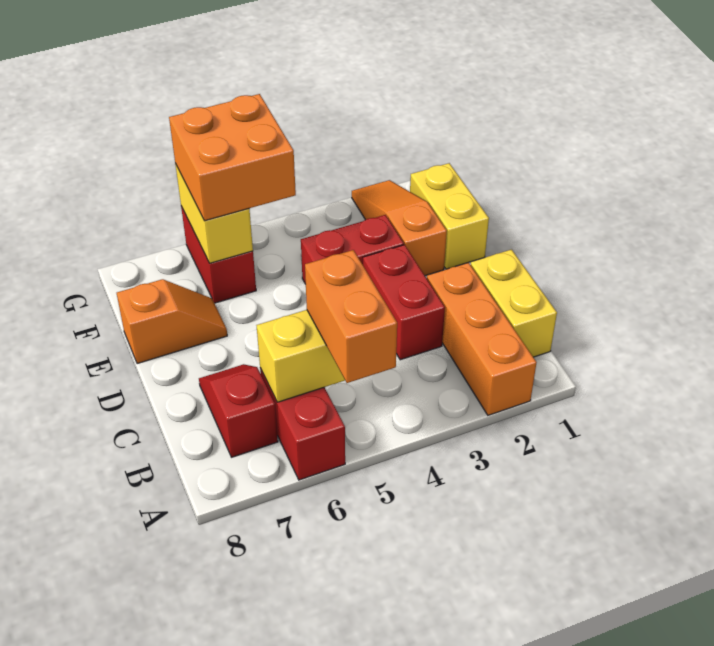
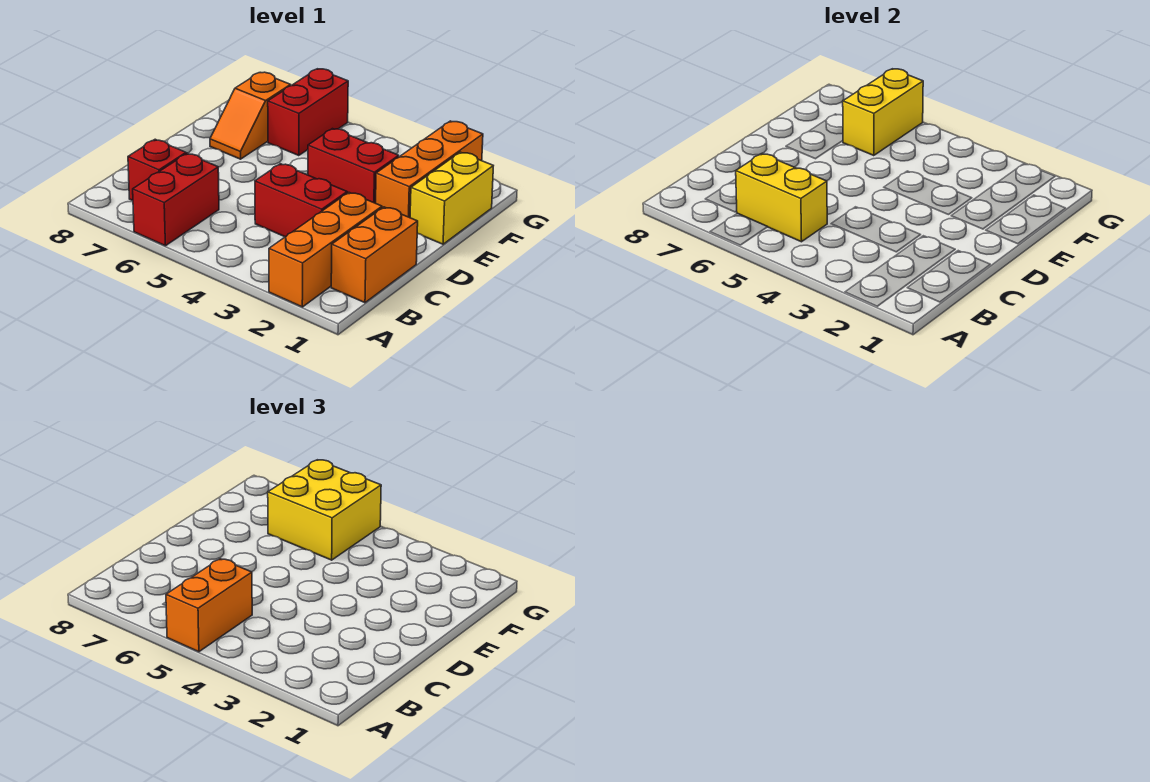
yellow 1x2 brick [471,250,557,357] -> orange 1x2 brick [331,207,418,303]
red 1x2 brick [363,245,445,360] -> red 1x2 brick turned to [255,164,347,237]
orange 1x3 slope [352,180,447,276] -> orange 1x3 brick [376,121,483,218]
orange 1x2 slope [117,279,227,364] -> orange 1x2 slope turned to [210,72,291,159]
orange 2x2 brick [169,94,296,221] -> yellow 2x2 brick [268,460,381,560]

